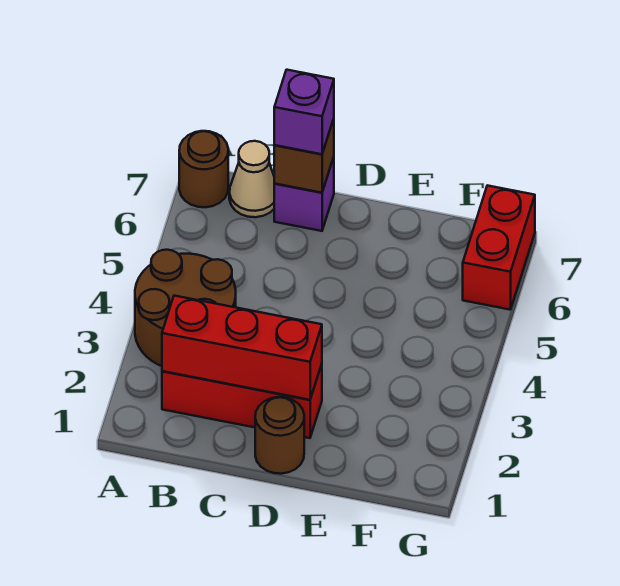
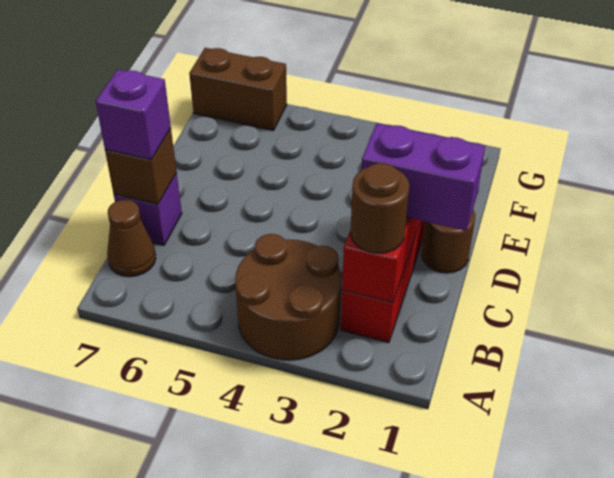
brown 1x1 round brick [179,131,228,207] -> brown 1x1 round brick moved to [350,163,410,253]
tan 1x1 cone [229,141,275,217] -> brown 1x1 cone [107,200,156,277]
none -> purple 1x2 brick [361,123,485,231]
red 1x2 brick [463,185,535,310] -> brown 1x2 brick [189,48,287,131]

